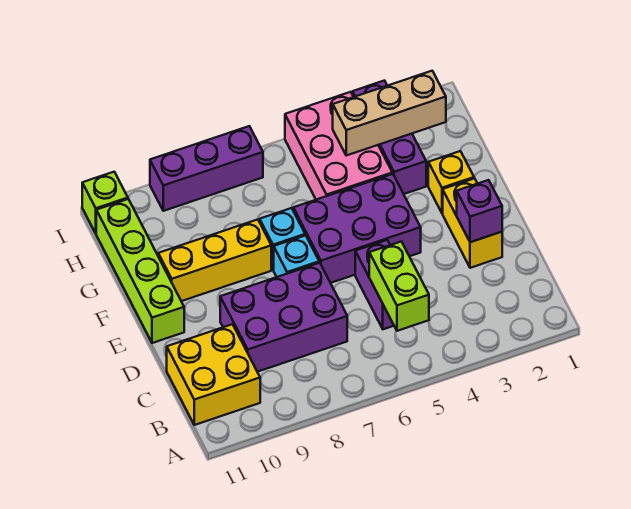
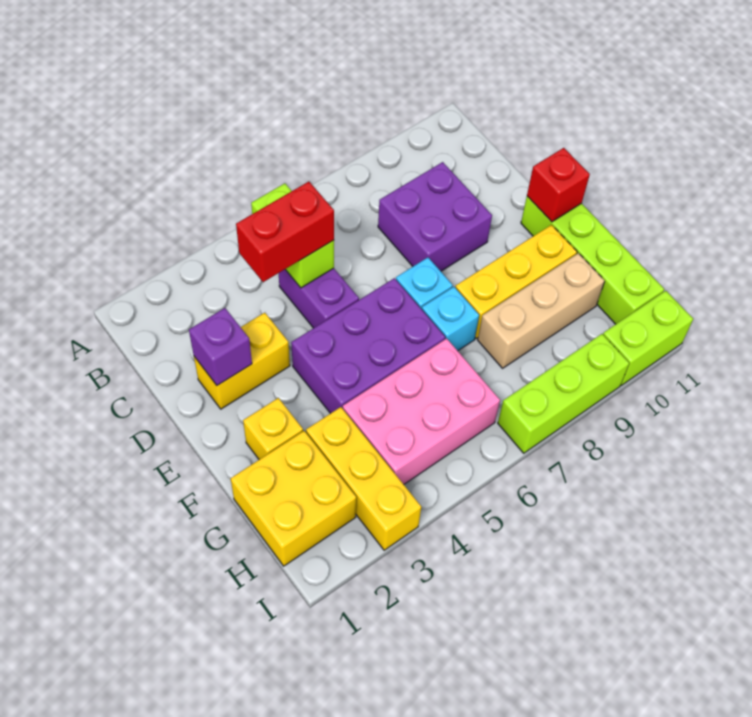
yellow 2x2 brick [167,324,260,425] -> yellow 2x2 brick moved to [231,431,356,566]
none -> red 1x2 brick [236,182,334,282]
purple 2x3 brick [220,263,347,372] -> purple 2x2 brick [378,162,492,271]
yellow 1x2 brick [443,178,502,268] -> yellow 1x2 brick turned to [194,313,290,409]
none -> red 1x1 brick [527,148,590,222]
purple 1x3 brick [352,81,426,194] -> yellow 1x3 brick [306,407,421,550]
pink 2x3 brick [285,92,392,200] -> pink 2x3 brick turned to [343,338,500,484]
tan 1x3 brick [333,71,446,155] -> tan 1x3 brick moved to [478,253,605,368]
purple 1x3 brick [150,126,263,211] -> lime 1x3 brick [498,334,629,453]
lime 1x1 brick [82,172,128,233] -> lime 1x2 brick [603,291,693,385]

